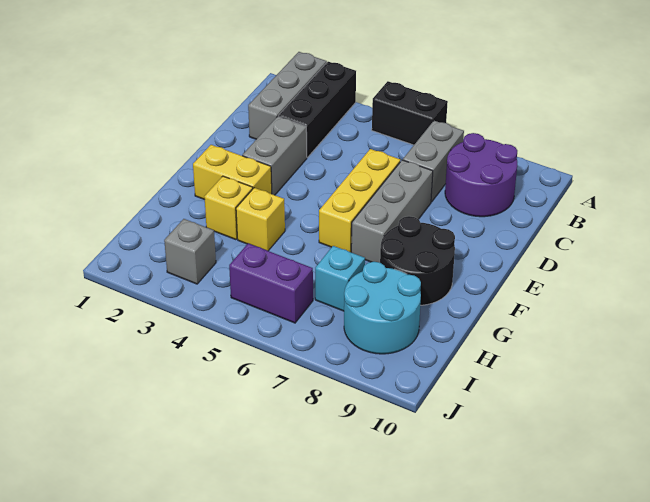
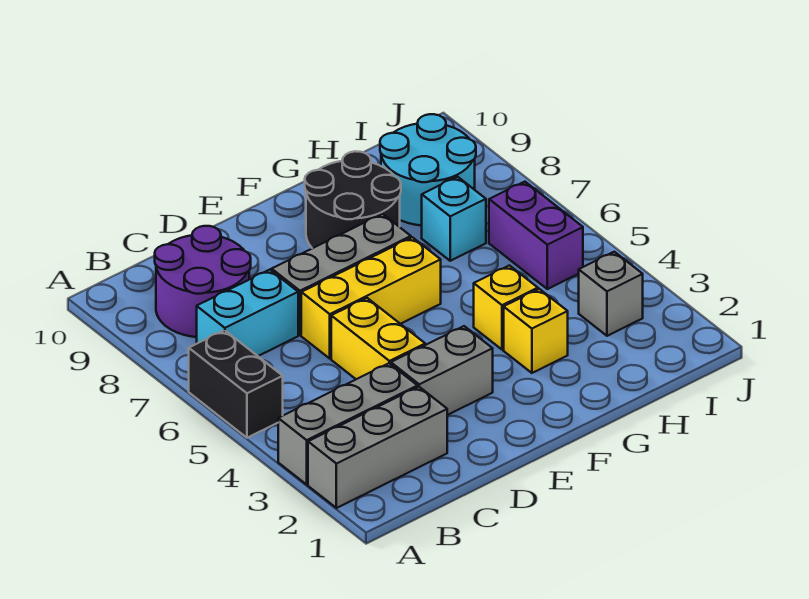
black 1x3 brick [278,62,356,158] -> grey 1x3 brick [278,363,417,484]
grey 1x2 brick [403,121,464,202] -> cyan 1x2 brick [197,270,298,356]
yellow 1x2 brick [193,145,272,200] -> yellow 1x2 brick moved to [331,298,425,379]

